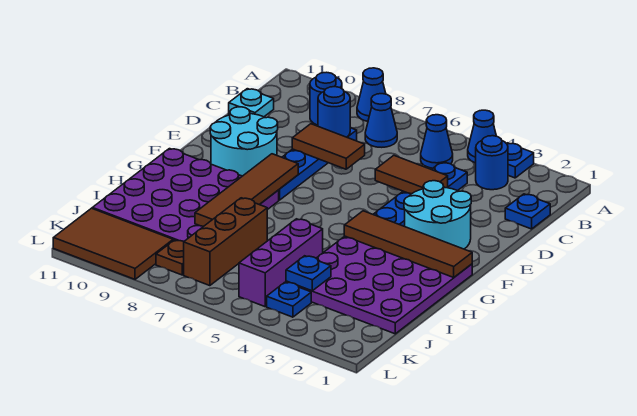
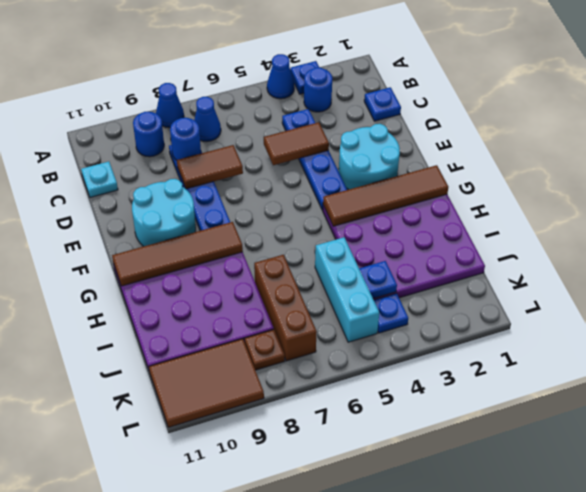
blue 1x1 cone [421,115,453,168] -> none
brown 1x4 tile [195,154,298,226] -> brown 1x4 tile turned to [112,222,243,286]
purple 1x3 brick [239,219,323,307] -> cyan 1x3 brick [315,237,379,342]

